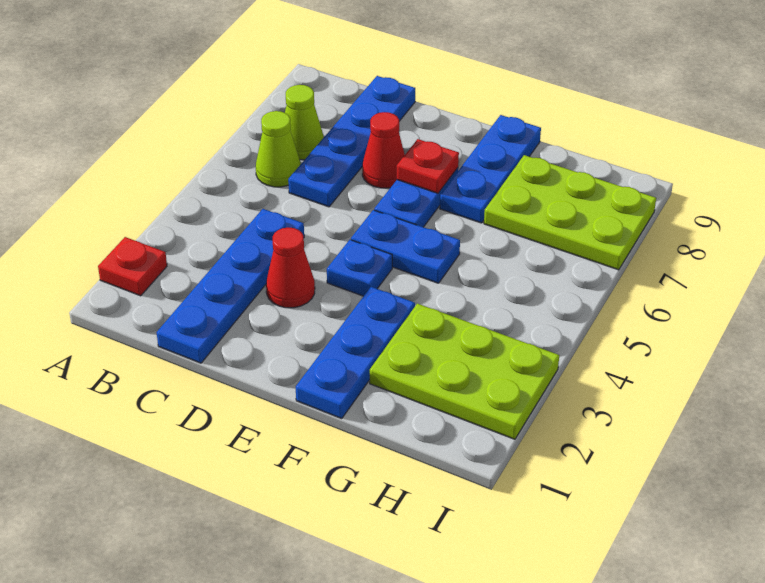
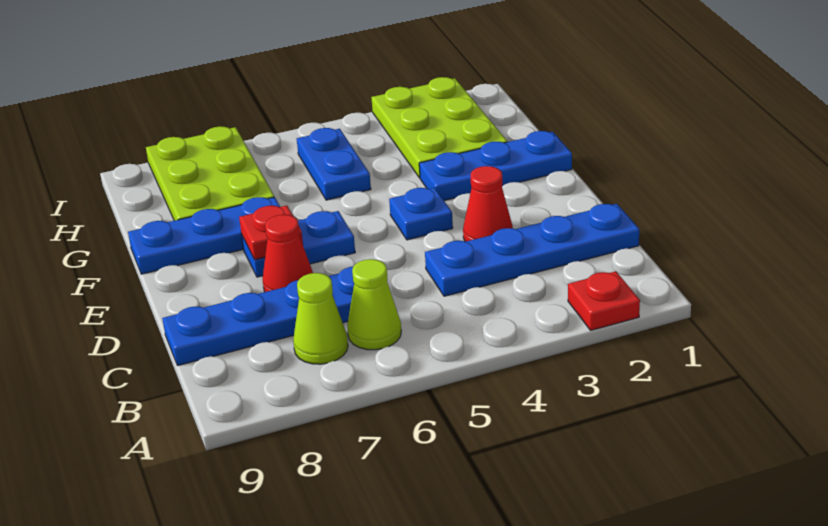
blue 1x2 plate [351,210,460,283] -> blue 1x2 plate moved to [297,128,371,200]

